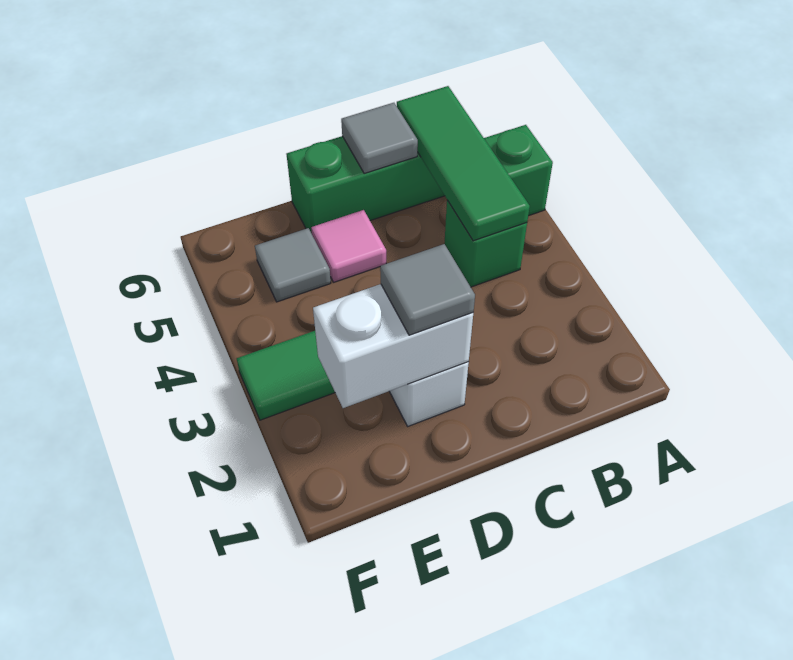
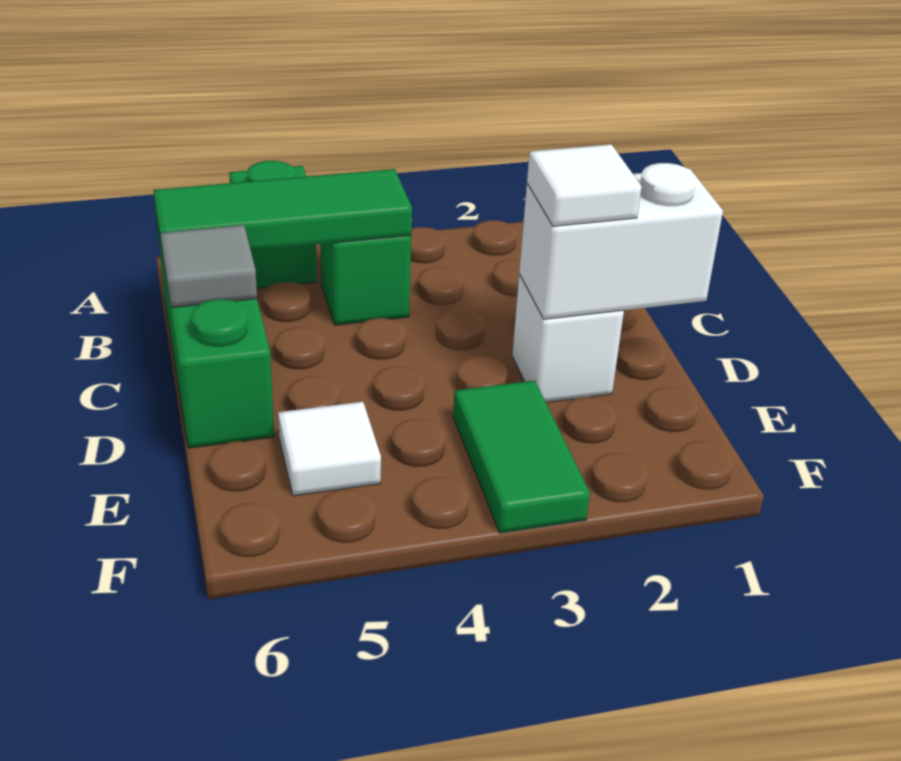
white 1x2 brick [313,284,473,408] -> white 1x2 brick turned to [519,163,723,319]
grey 1x1 tile [380,244,475,335] -> white 1x1 tile [527,144,642,226]
pink 1x1 tile [311,210,386,282] -> none
grey 1x1 tile [255,228,331,302] -> white 1x1 tile [278,402,381,496]

